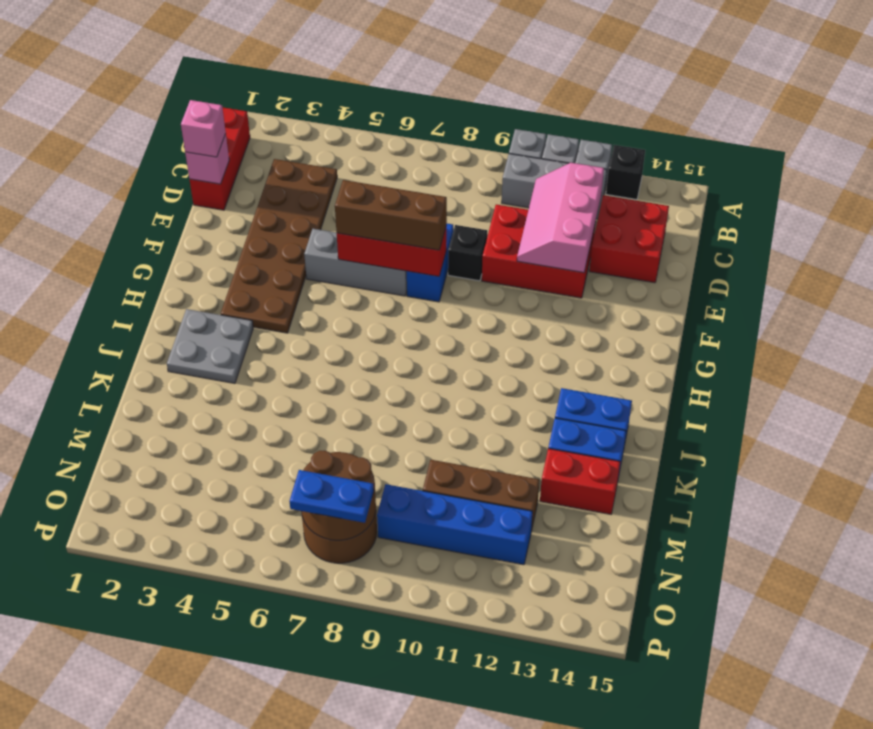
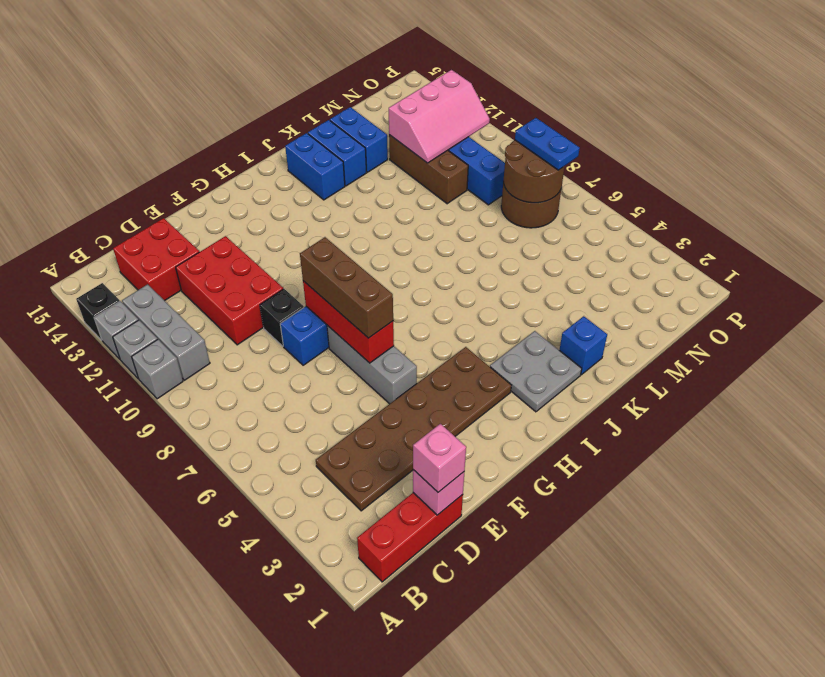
pink 2x3 slope [517,163,604,273] -> pink 2x3 slope moved to [389,70,490,163]
none -> blue 1x1 brick [559,316,607,375]
red 1x2 brick [540,449,620,514] -> blue 1x2 brick [330,107,388,172]

